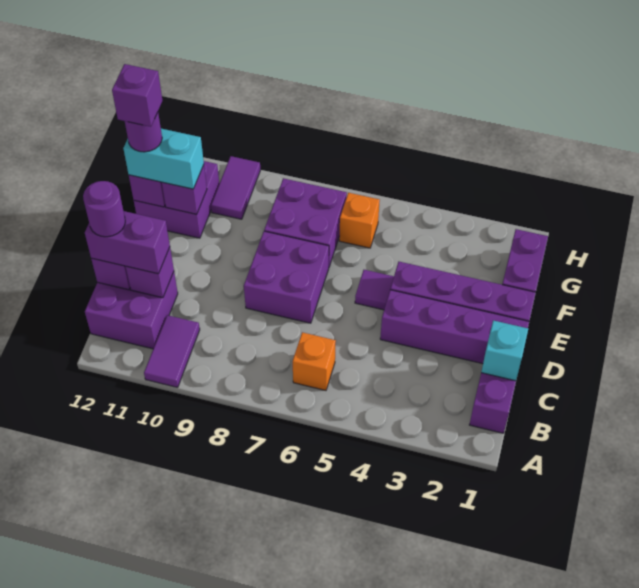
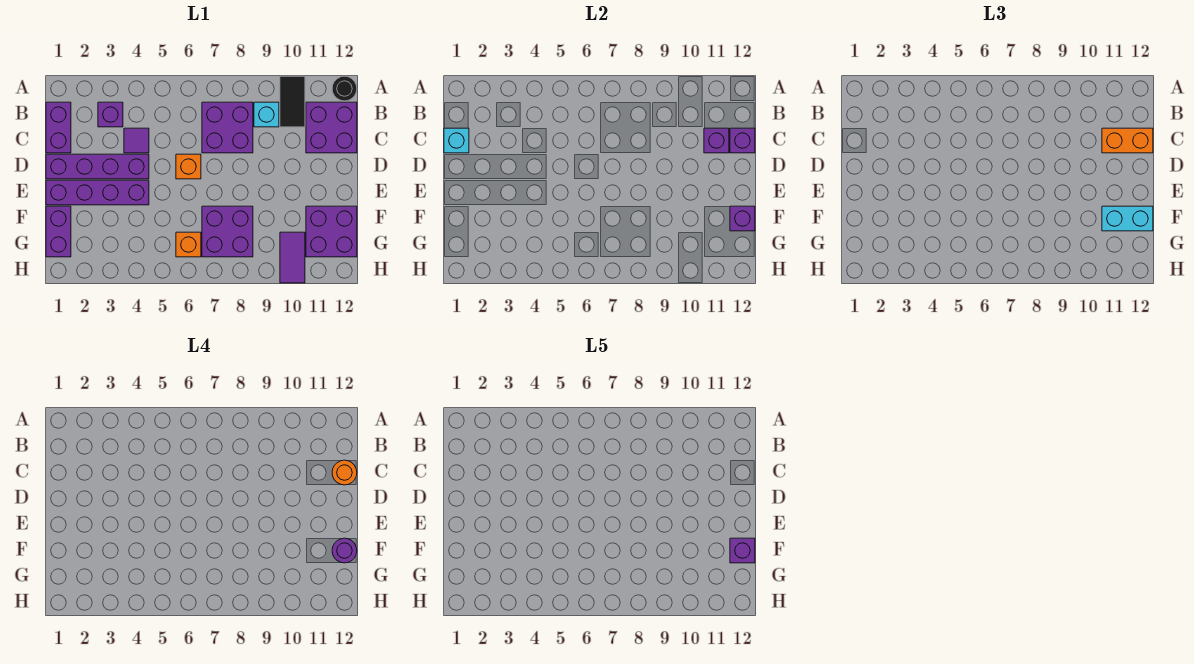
purple 1x2 tile [144,315,200,387] -> black 1x2 tile [280,76,305,127]
none -> black 1x1 round brick [332,76,357,101]
orange 1x1 brick [293,332,336,390] -> orange 1x1 brick moved to [176,154,201,179]
none -> cyan 1x1 brick [254,102,279,127]
purple 1x2 brick [85,211,170,274] -> orange 1x2 brick [1102,128,1153,153]
purple 1x1 round brick [83,181,125,237] -> orange 1x1 round brick [332,460,357,485]
purple 2x2 brick [244,231,329,323] -> purple 2x2 brick moved to [202,102,253,153]
purple 1x1 tile [355,270,394,310] -> purple 1x1 tile moved to [124,128,149,153]
purple 1x1 brick [162,165,207,214] -> purple 1x1 brick moved to [98,102,123,127]

